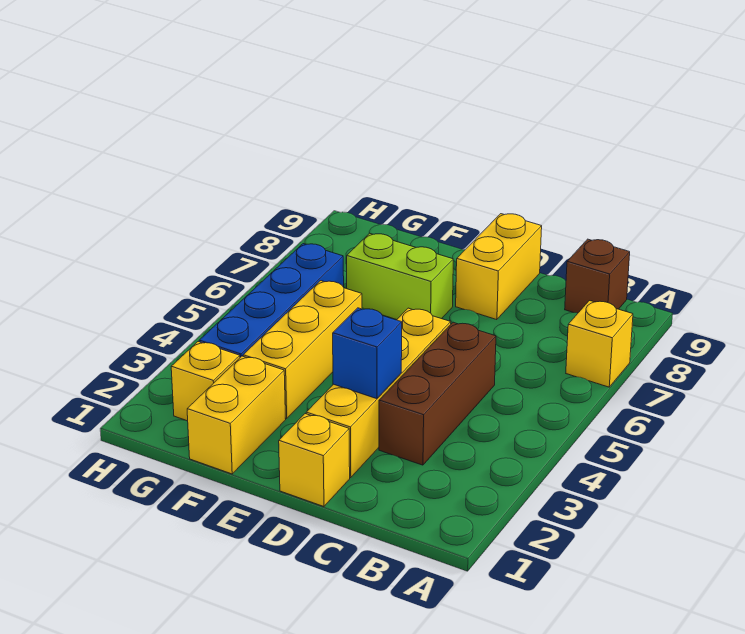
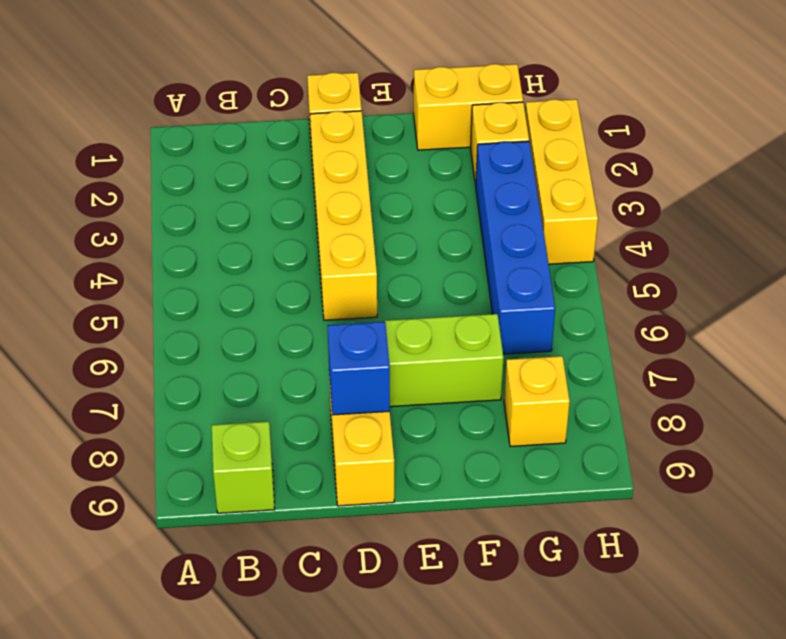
yellow 1x1 brick [566,301,633,387] -> yellow 1x1 brick moved to [504,356,570,447]
brown 1x1 brick [565,239,630,313] -> lime 1x1 brick [212,422,275,513]
brown 1x3 brick [379,322,496,465] -> none
blue 1x1 brick [333,308,402,399] -> blue 1x1 brick moved to [328,322,390,415]
yellow 1x2 brick [187,356,286,474] -> yellow 1x2 brick turned to [414,64,523,150]
yellow 1x3 brick [243,281,362,419] -> yellow 1x3 brick moved to [525,99,598,264]

